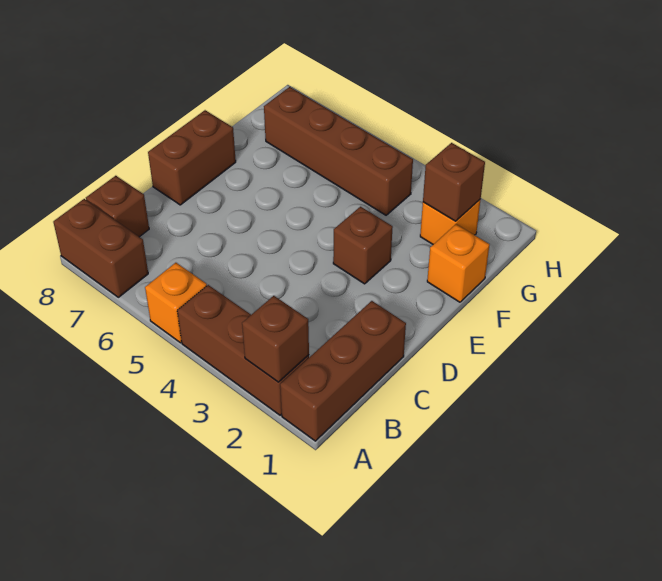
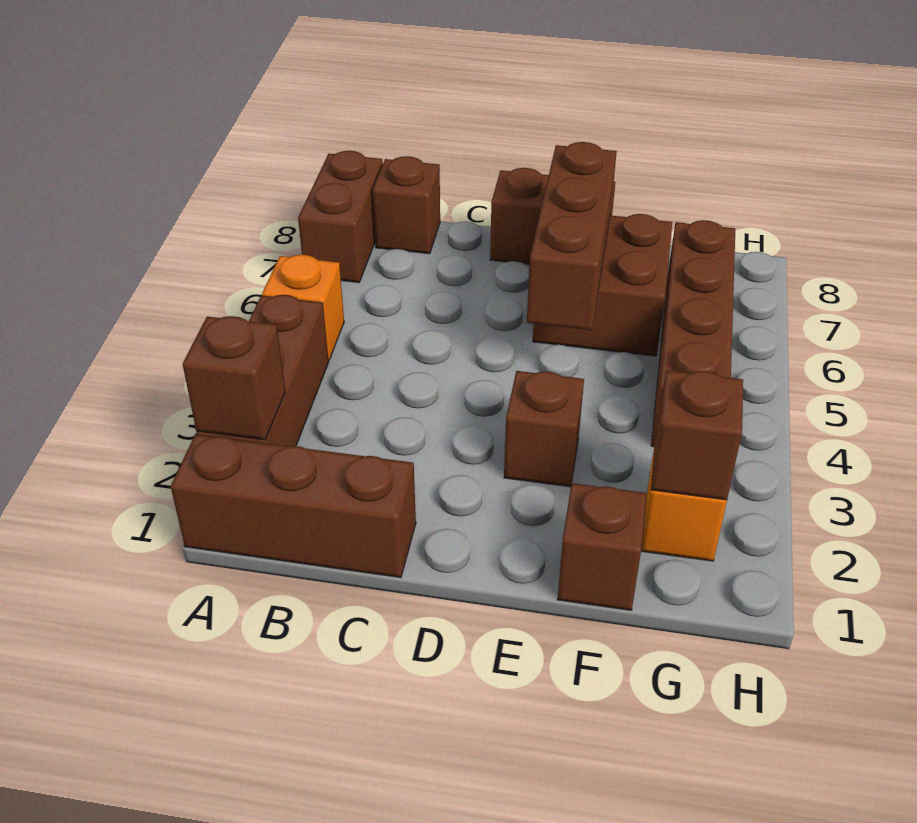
none -> brown 1x3 brick [527,142,617,330]
none -> brown 2x2 brick [533,214,672,356]
orange 1x1 brick [427,224,489,302] -> brown 1x1 brick [557,483,647,610]

